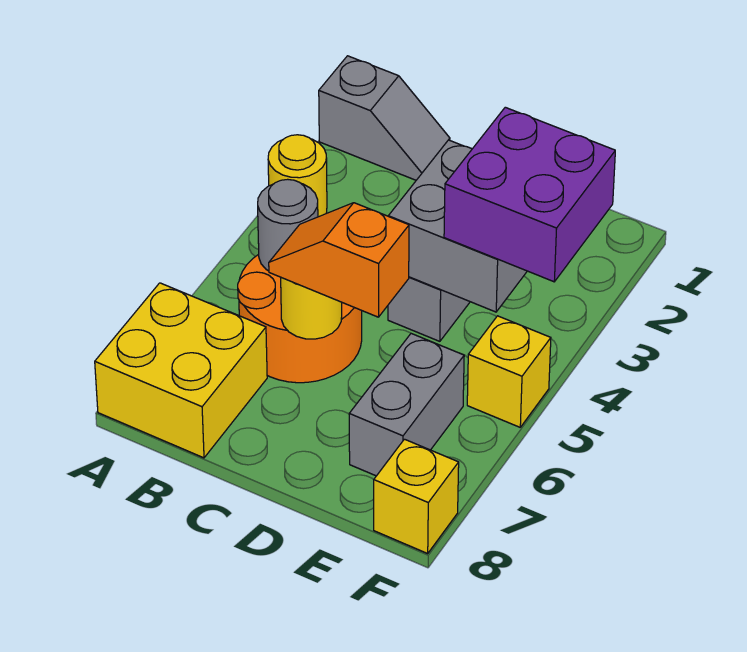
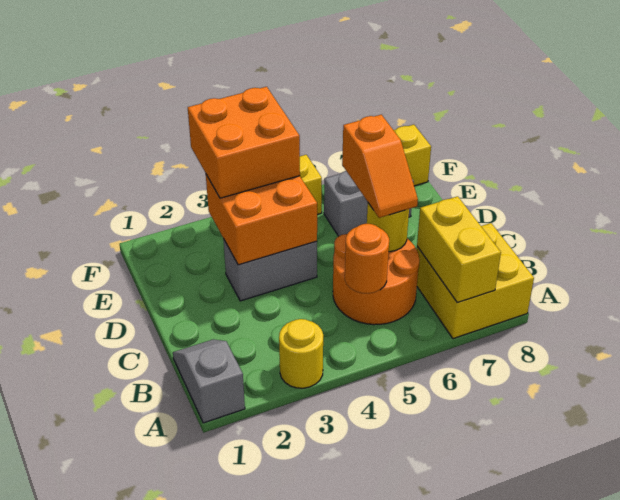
none -> yellow 1x2 brick [417,196,501,303]
grey 1x1 round brick [258,179,318,271] -> orange 1x1 round brick [345,224,389,294]
grey 2x2 brick [388,140,527,312] -> orange 2x2 brick [206,175,317,265]
purple 2x2 brick [444,107,615,282] -> orange 2x2 brick [188,87,300,198]

